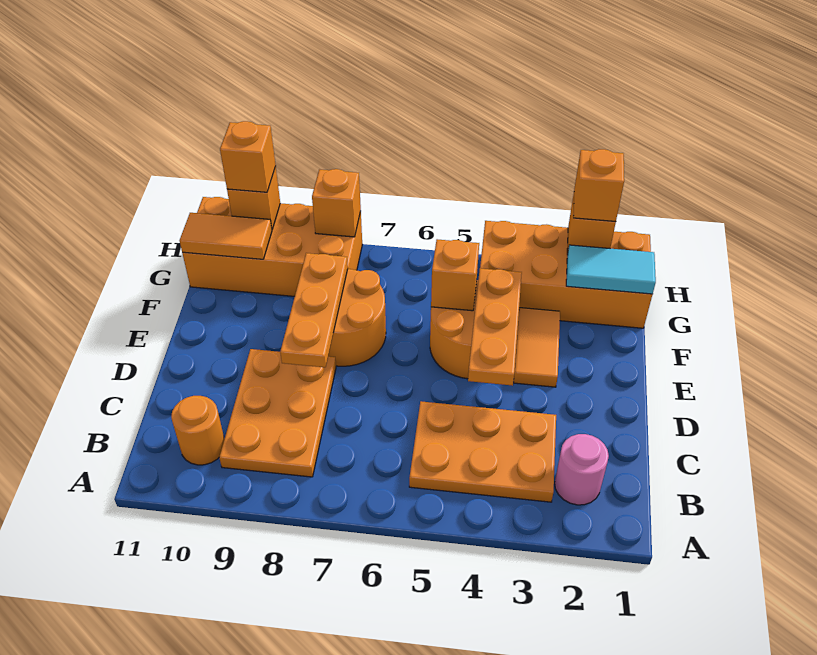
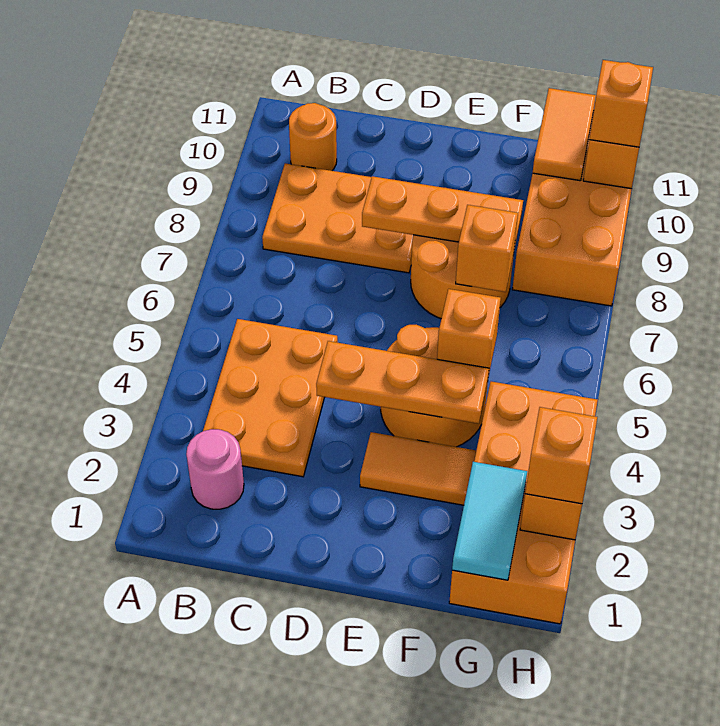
orange 1x1 brick [312,169,361,237] -> orange 1x1 brick moved to [456,205,518,292]

